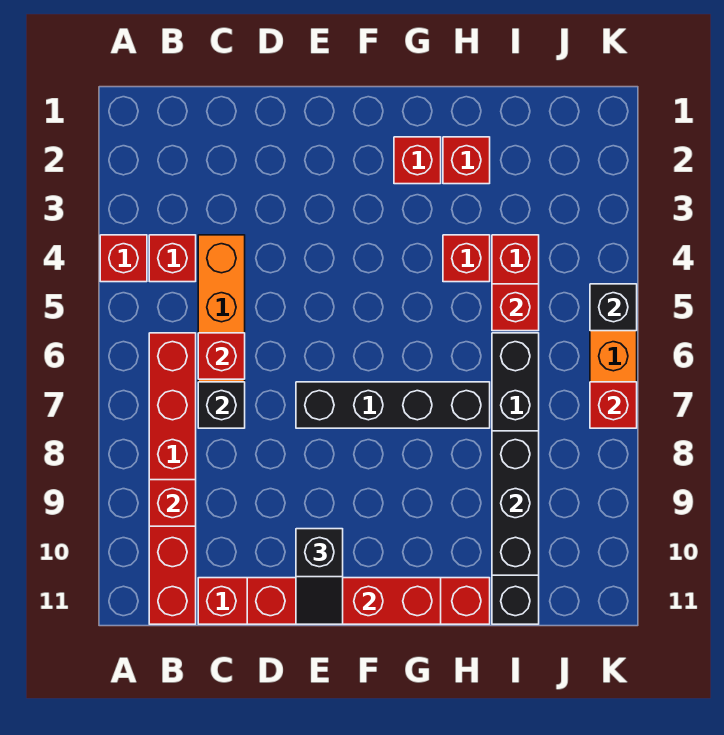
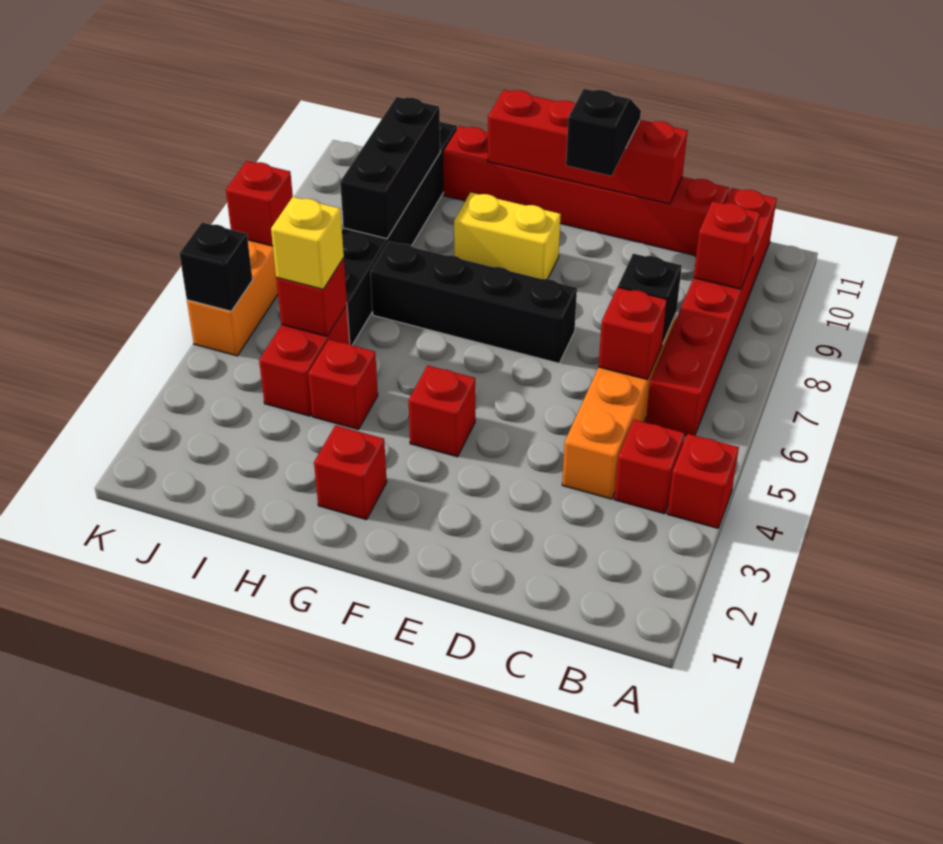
none -> yellow 1x2 brick [454,192,561,279]
red 1x1 brick [443,137,490,184] -> red 1x1 brick moved to [408,365,475,457]
none -> yellow 1x1 brick [271,197,344,289]

